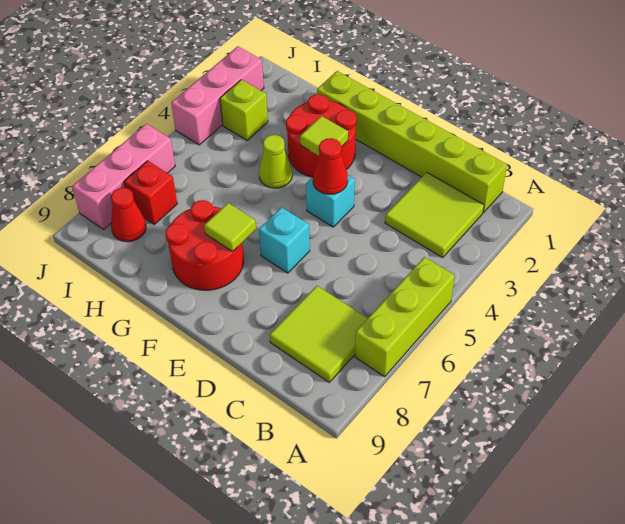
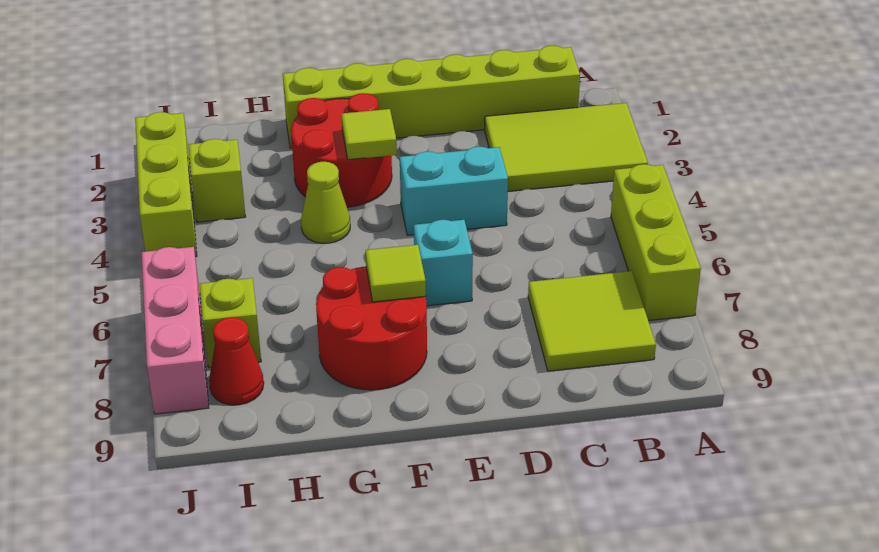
lime 2x2 tile [385,172,484,258] -> lime 2x3 tile [485,103,648,191]
cyan 1x1 brick [306,175,355,227] -> cyan 1x2 brick [400,147,508,235]
red 1x1 cone [313,138,348,194] -> none
red 1x1 brick [124,161,177,224] -> lime 1x1 brick [200,278,261,368]
pink 1x3 brick [171,46,264,145] -> lime 1x3 brick [135,112,197,257]

